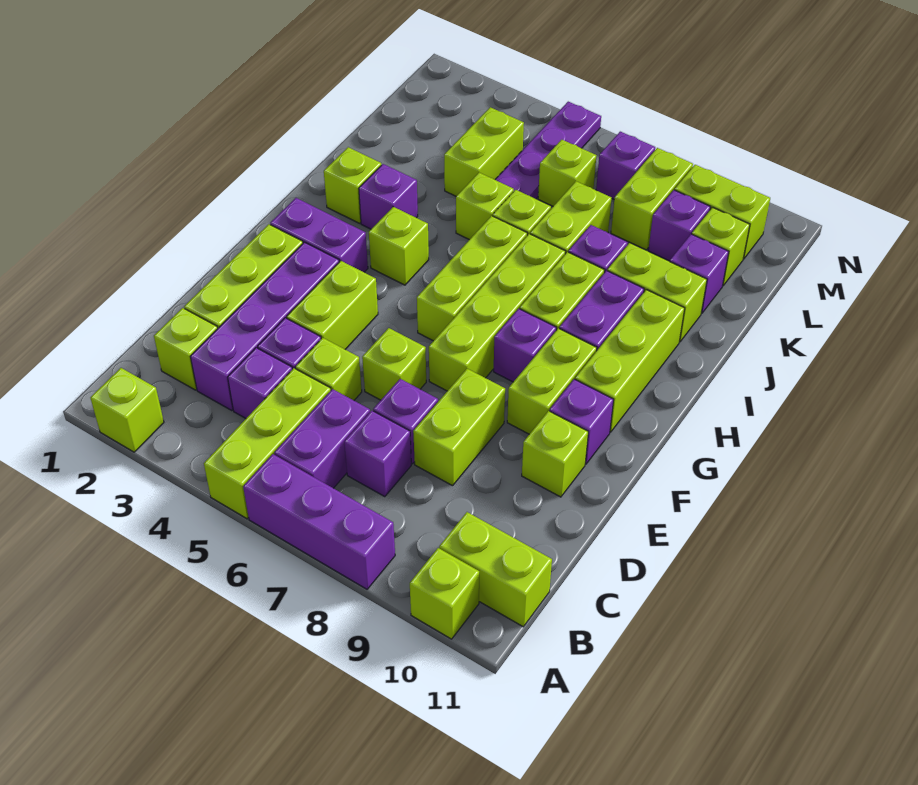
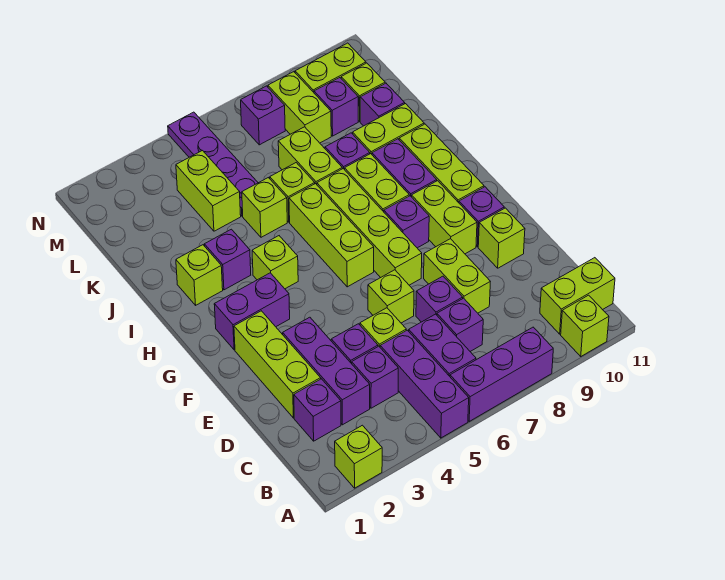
lime 1x3 brick [204,368,331,519] -> purple 1x3 brick [380,330,469,438]
lime 1x1 brick [154,308,218,390] -> purple 1x1 brick [294,379,341,441]
purple 1x4 brick [190,242,339,411] -> purple 1x3 brick [283,317,370,425]
lime 1x2 brick [287,261,378,349] -> none
lime 1x1 brick [538,140,596,206] -> none

